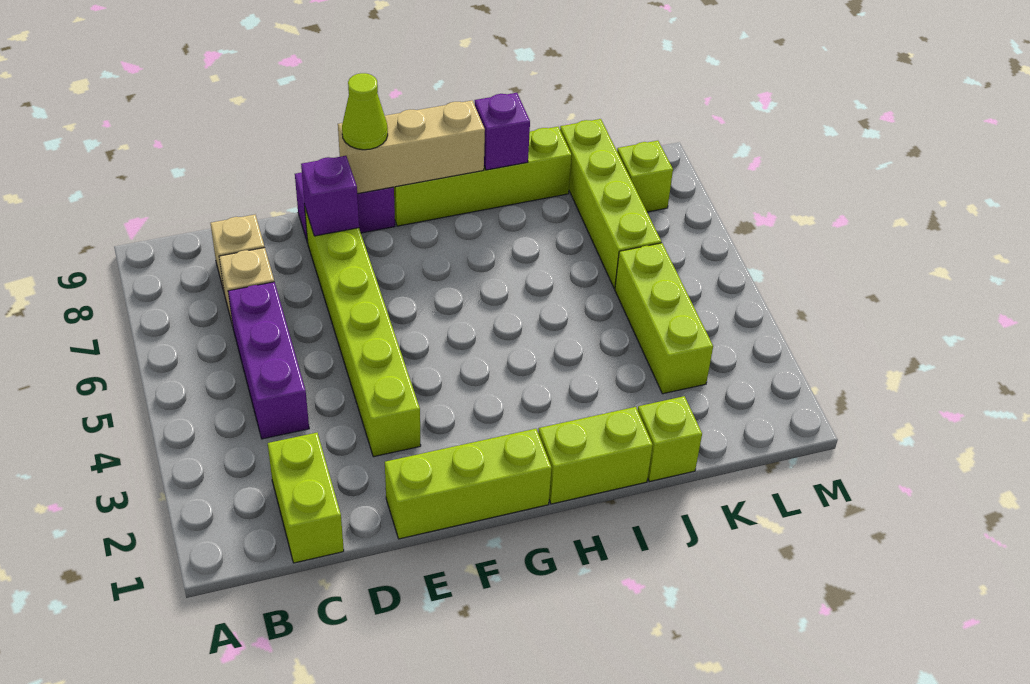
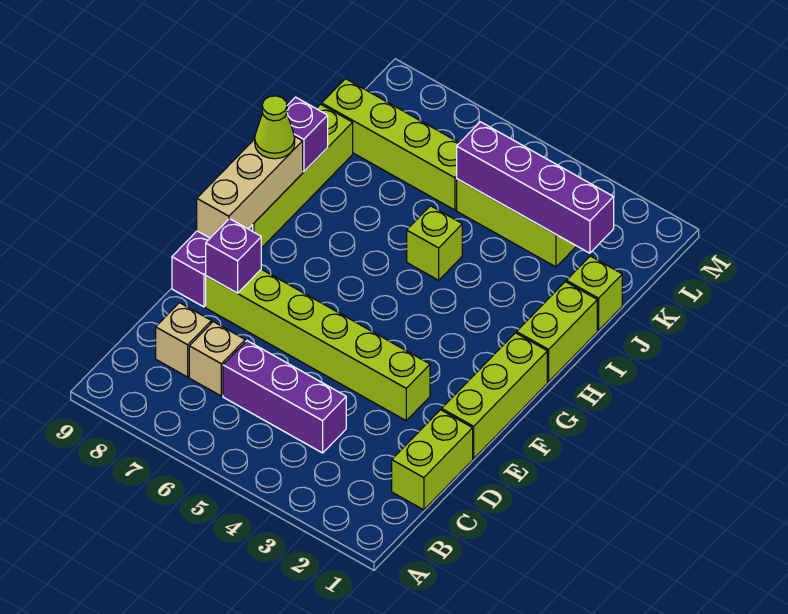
lime 1x2 brick [268,433,344,563] -> lime 1x2 brick turned to [392,410,473,510]
lime 1x1 cone [342,73,388,150] -> lime 1x1 cone moved to [255,96,295,159]
none -> purple 1x4 brick [457,122,614,253]
lime 1x1 brick [617,141,673,212] -> lime 1x1 brick moved to [407,206,462,280]

